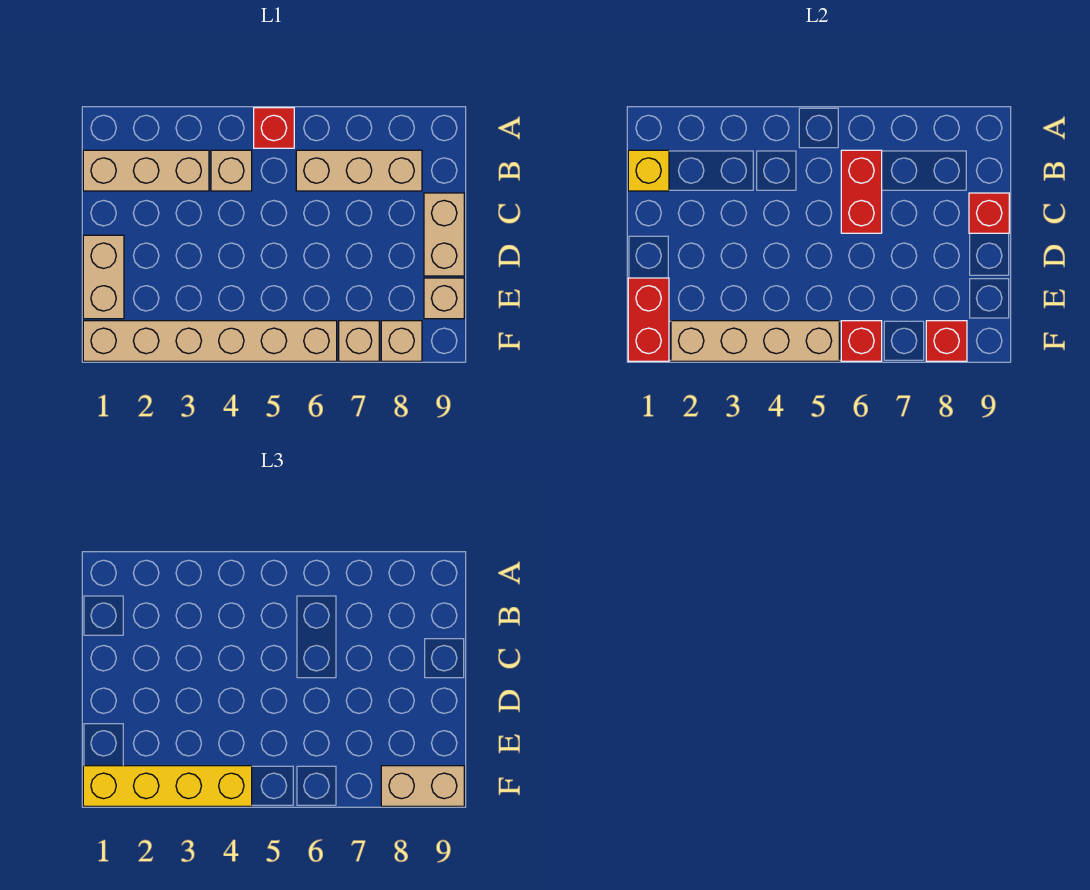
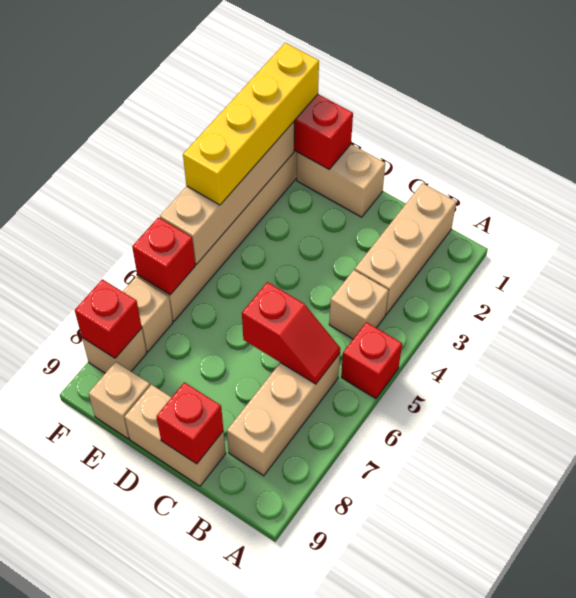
yellow 1x1 brick [628,150,669,191] -> none
red 1x2 brick [841,150,882,233] -> red 1x2 slope [242,282,340,384]
tan 1x2 brick [381,766,464,806] -> none

